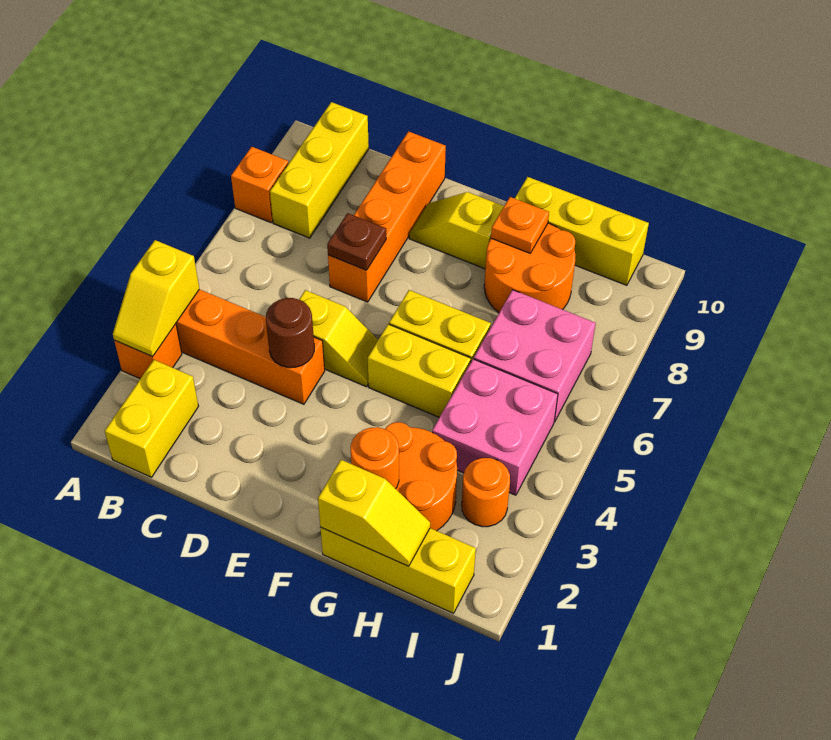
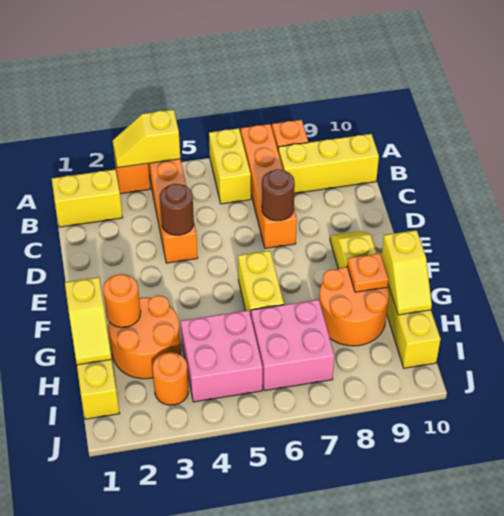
yellow 1x2 slope [299,290,378,387] -> yellow 1x2 slope moved to [382,230,432,315]
orange 1x4 brick [328,132,446,302] -> orange 1x4 brick turned to [241,124,297,249]
brown 1x1 plate [327,213,386,270] -> brown 1x1 round brick [262,169,295,221]
yellow 1x2 brick [368,324,471,417] -> yellow 1x2 brick moved to [209,128,251,204]

